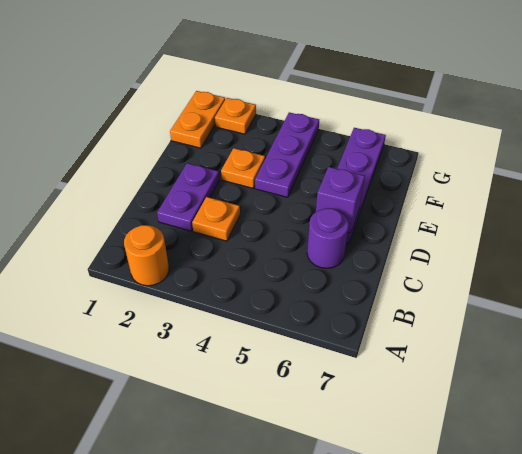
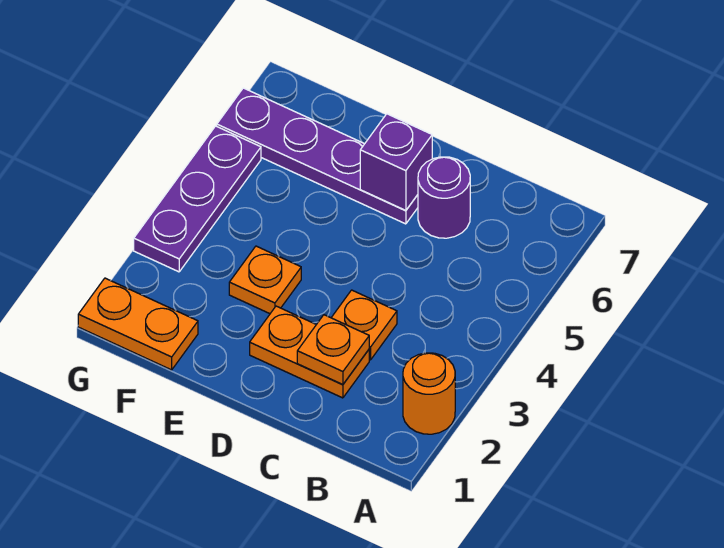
purple 1x2 plate [157,163,219,231] -> orange 1x2 plate [250,306,369,398]
purple 1x3 plate [255,112,319,197] -> purple 1x3 plate turned to [134,126,261,272]
orange 1x1 plate [215,98,256,134] -> orange 1x1 plate moved to [297,315,369,384]

